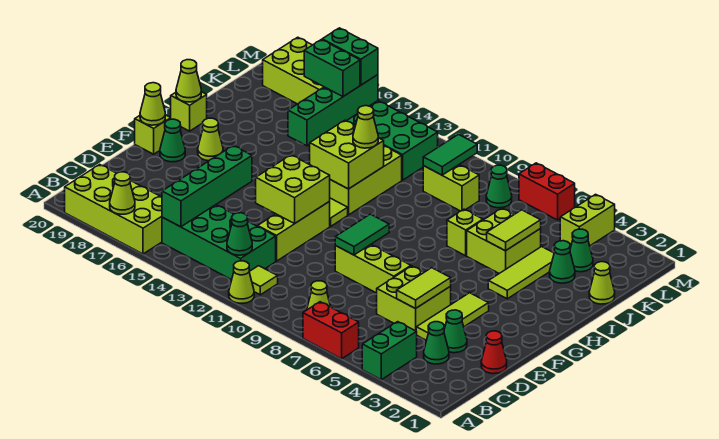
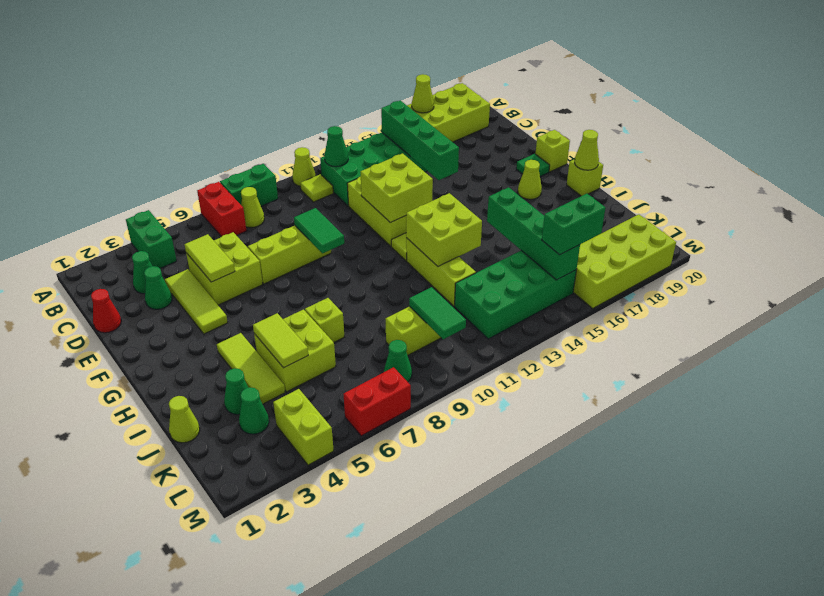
red 1x2 brick [303,302,359,359] -> red 1x2 brick turned to [197,182,247,237]
green 1x1 cone [160,119,185,162] -> green 1x1 tile [516,154,550,176]
lime 1x1 cone [140,83,165,125] -> none
lime 1x1 cone [353,106,378,148] -> none
green 1x2 brick [304,40,360,97] -> green 1x2 brick moved to [220,164,278,206]

